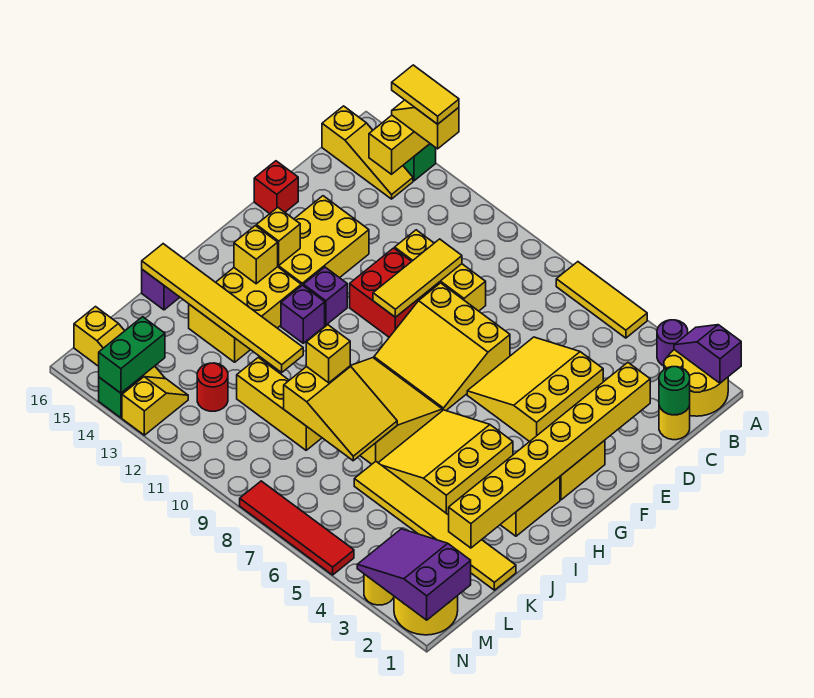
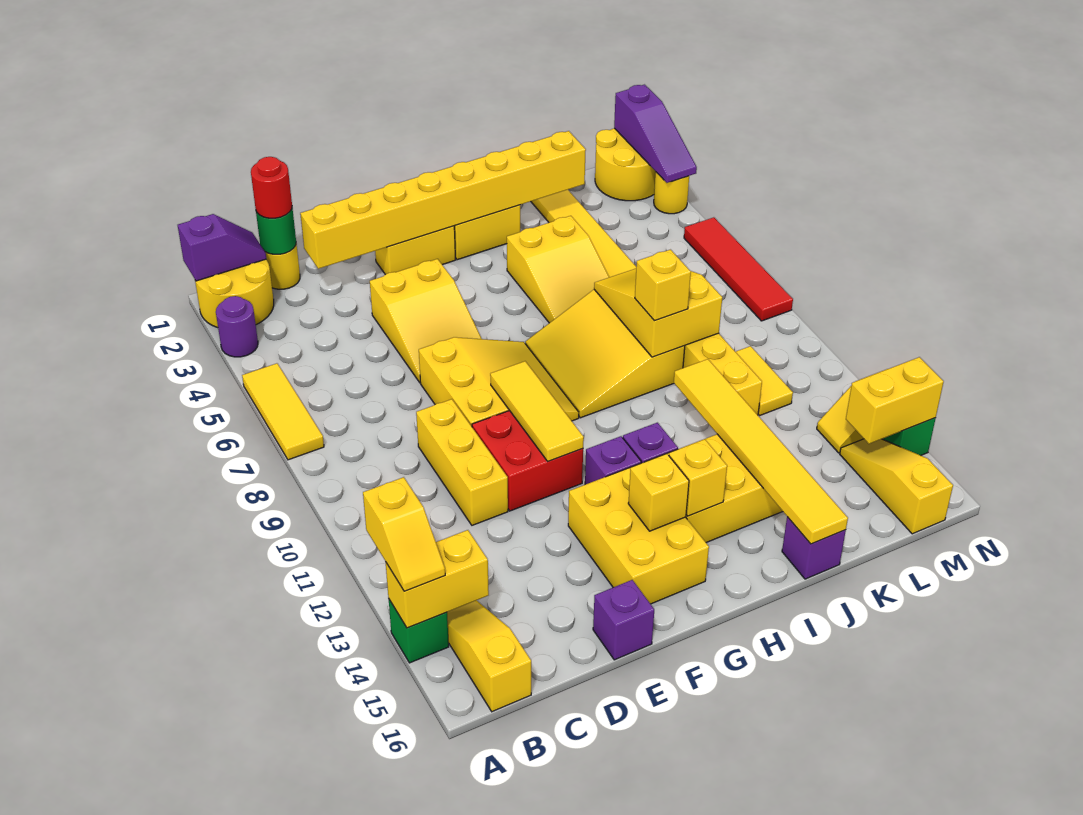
purple 1x2 slope [674,325,741,383] -> purple 1x2 slope turned to [178,214,266,281]
yellow 1x2 tile [392,65,459,124] -> yellow 1x2 tile moved to [736,346,793,415]
yellow 3x3 slope [467,337,603,442] -> yellow 2x3 slope [370,259,482,383]
yellow 1x3 tile [373,239,462,317] -> yellow 1x3 tile turned to [490,361,584,461]
yellow 2x3 brick [278,196,369,286] -> yellow 2x3 brick turned to [568,467,709,604]
red 1x1 brick [254,161,298,214] -> purple 1x1 brick [593,580,654,660]
yellow 3x3 slope [378,410,513,515] -> yellow 2x3 slope [507,216,609,323]
red 1x1 round brick [197,363,228,411] -> red 1x1 round brick moved to [251,157,292,218]
purple 2x3 slope [357,529,471,620] -> purple 1x3 slope [614,85,697,183]
green 1x2 brick [99,317,165,393] -> yellow 1x2 brick [846,357,944,444]

